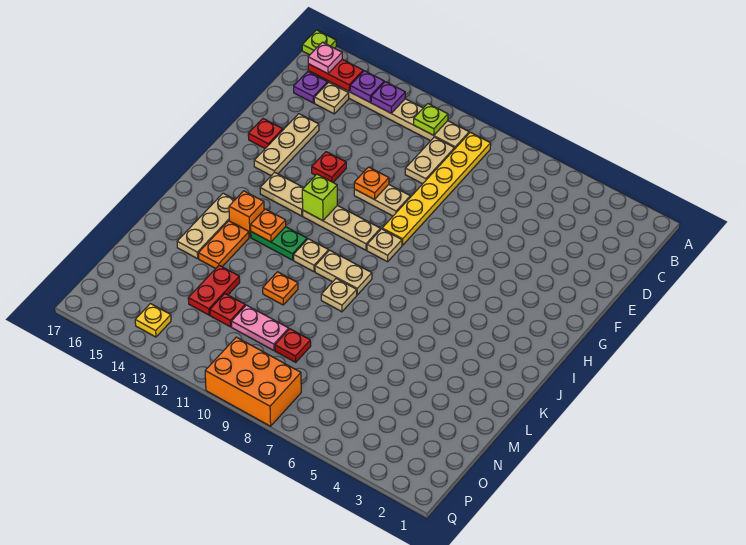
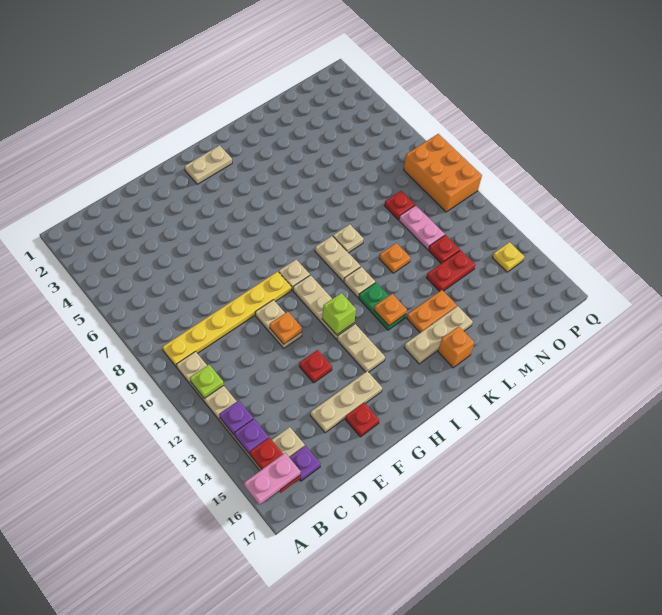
lime 1x1 plate [302,30,336,55] -> none
pink 1x1 plate [308,42,342,74] -> pink 1x2 plate [244,453,301,505]
tan 1x2 plate [405,137,455,184] -> tan 1x2 plate moved to [185,145,232,184]
orange 1x1 brick [229,191,264,237] -> orange 1x1 brick moved to [438,326,474,368]

